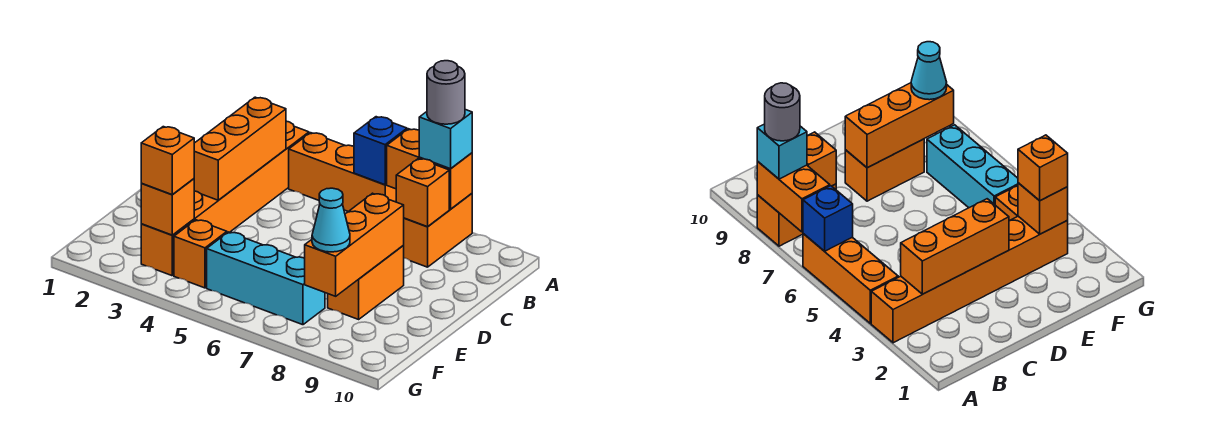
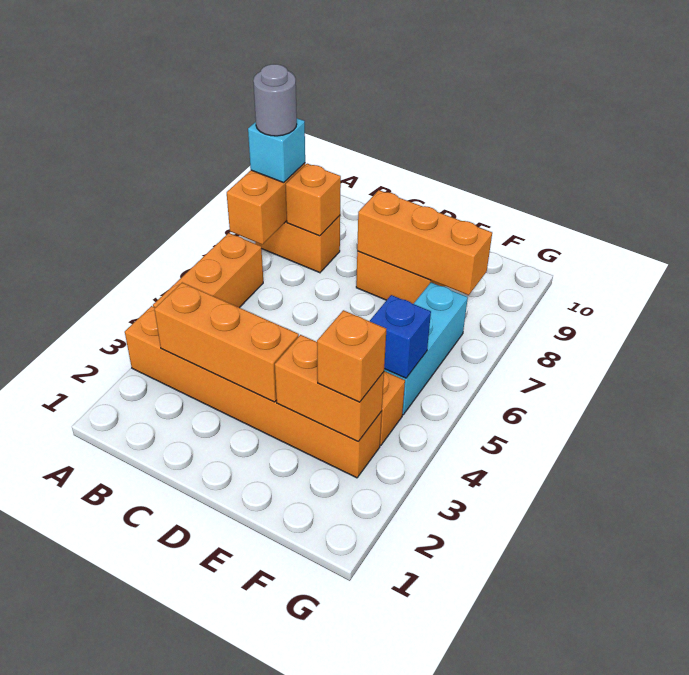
blue 1x1 brick [354,117,407,185] -> blue 1x1 brick moved to [370,295,431,378]
orange 1x1 brick [141,179,194,235] -> orange 1x2 brick [275,335,384,442]
cyan 1x1 cone [312,188,350,252] -> none

